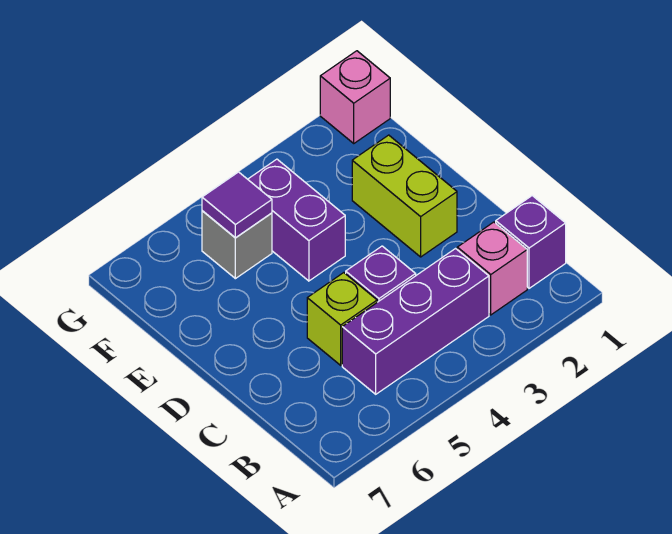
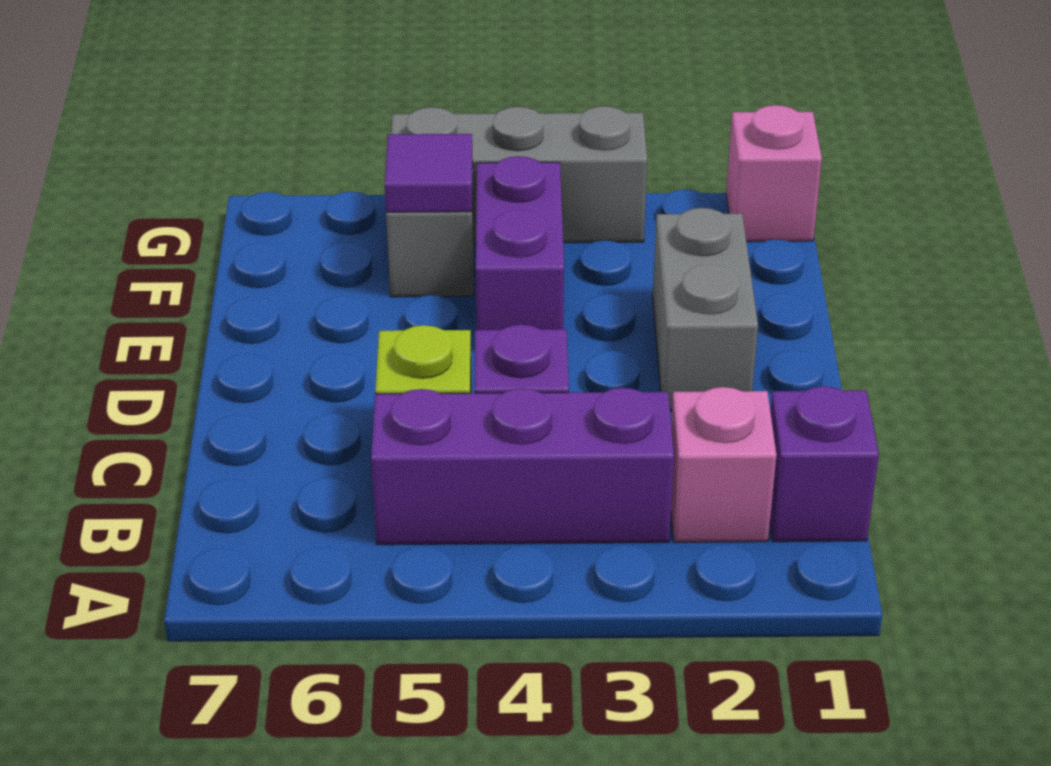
lime 1x2 brick [352,135,457,257] -> grey 1x2 brick [653,208,758,411]
none -> grey 1x3 brick [391,106,647,243]

